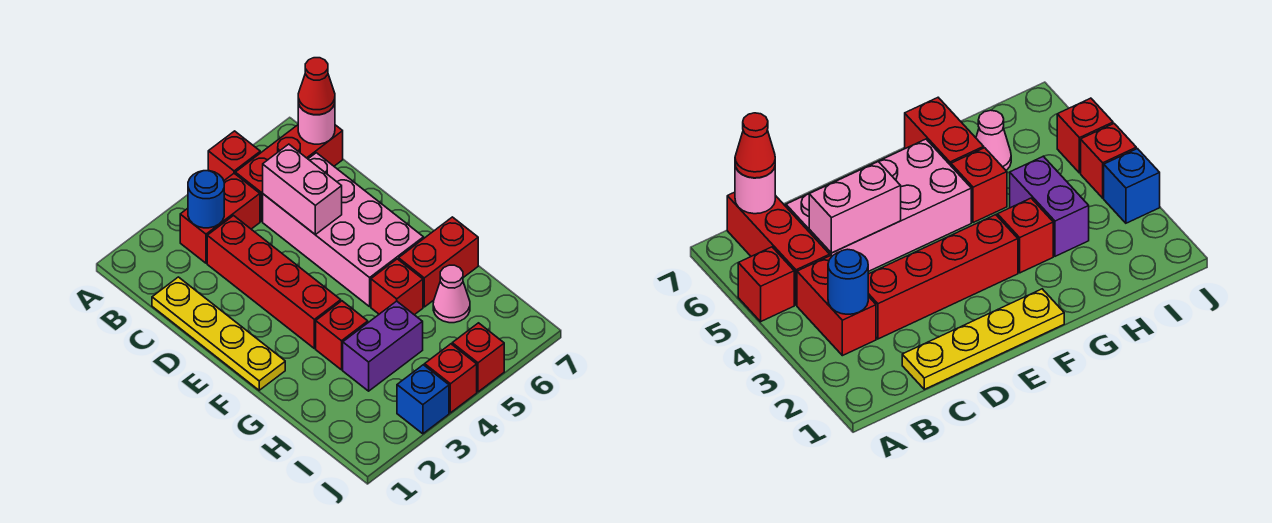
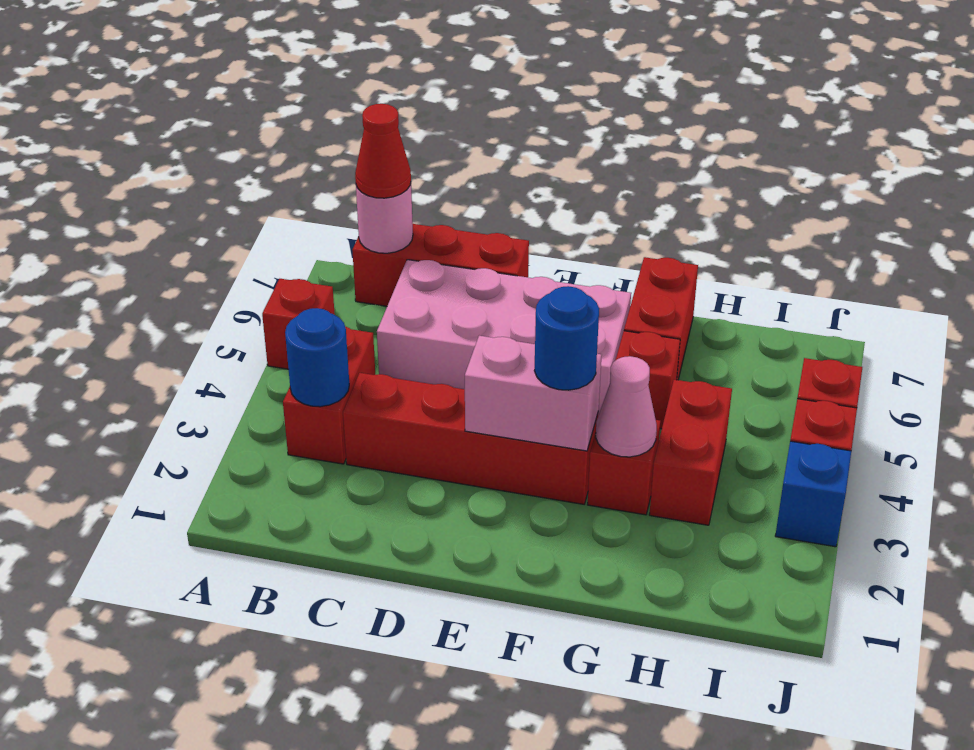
red 1x3 brick [235,125,343,221] -> red 1x3 brick turned to [352,224,529,306]
yellow 1x4 plate [152,277,285,390] -> none
pink 1x2 brick [263,144,342,234] -> pink 1x2 brick moved to [465,336,601,451]
none -> blue 1x1 round brick [534,286,599,390]
purple 1x2 brick [343,301,423,391] -> red 1x2 brick [649,380,732,525]
pink 1x1 cone [433,265,470,323] -> pink 1x1 cone moved to [596,356,657,457]

